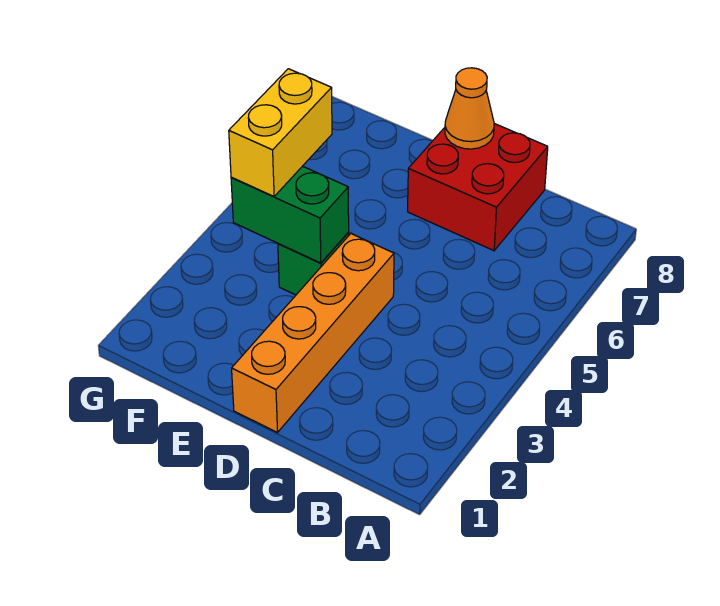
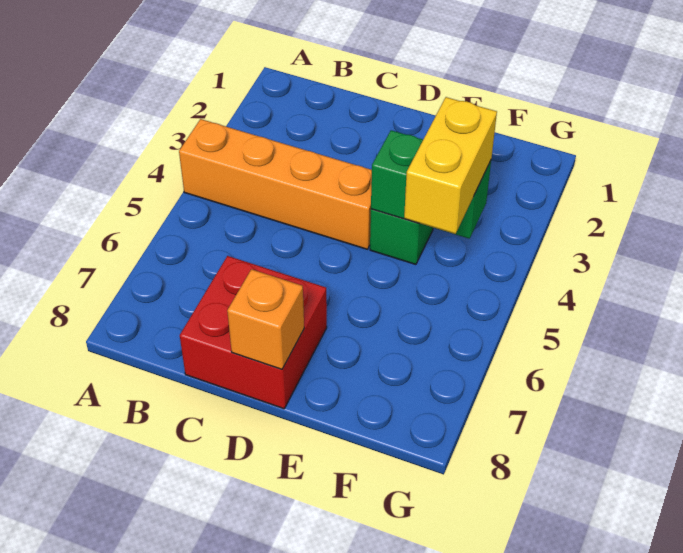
orange 1x4 brick [232,234,394,433] -> orange 1x4 brick turned to [179,119,372,249]
orange 1x1 cone [445,68,494,149] -> orange 1x1 brick [227,269,304,369]

